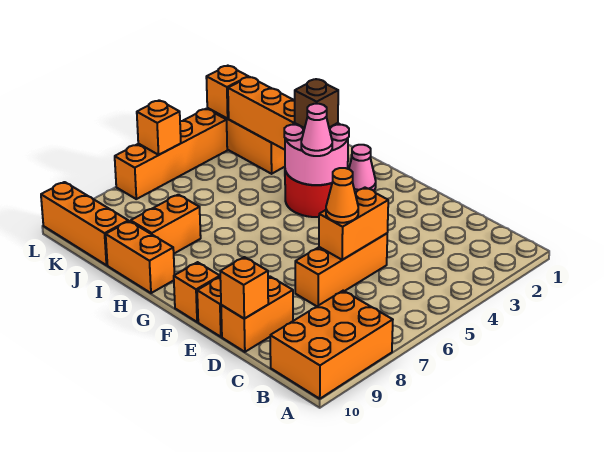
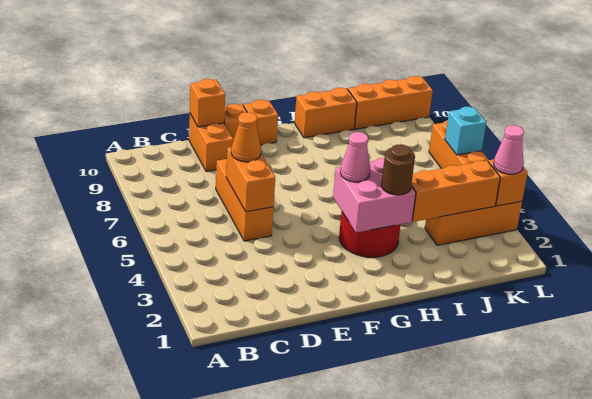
orange 2x3 brick [270,291,393,399] -> none
pink 1x1 cone [349,145,376,193] -> pink 1x1 cone moved to [494,125,524,174]
pink 2x2 round brick [284,123,349,185] -> pink 2x2 brick [333,158,416,233]
brown 1x1 brick [294,79,338,128] -> brown 1x1 round brick [381,145,415,195]
orange 1x2 brick [131,195,201,253] -> none
orange 1x1 brick [137,100,181,155] -> cyan 1x1 brick [445,107,486,155]

